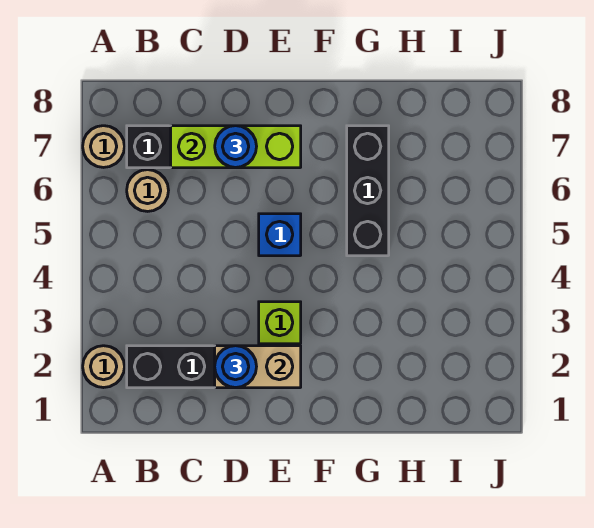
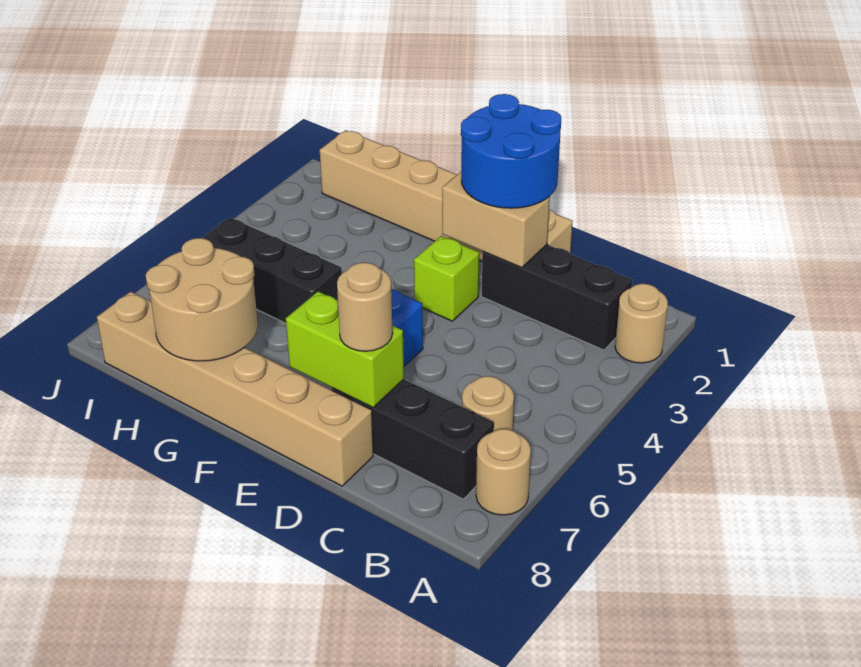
lime 1x3 brick [171,126,301,168] -> lime 1x2 brick [286,291,404,407]
none -> tan 1x6 brick [320,130,573,261]
blue 1x1 round brick [215,346,257,388] -> blue 2x2 round brick [461,94,561,208]
blue 1x1 round brick [215,126,257,167] -> tan 1x1 round brick [337,263,393,351]
none -> tan 1x6 brick [97,292,373,486]
black 1x3 brick [347,126,389,256] -> black 1x3 brick turned to [203,217,342,323]
none -> tan 2x2 round brick [146,238,258,361]

